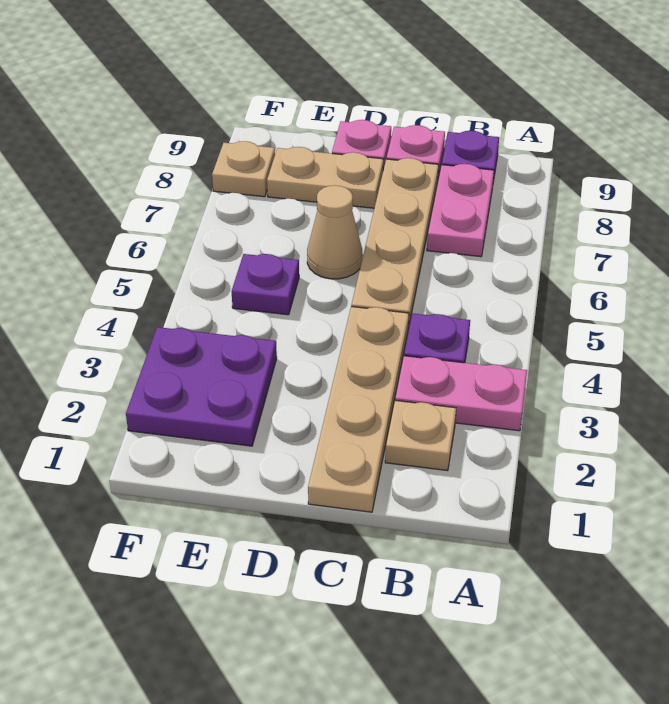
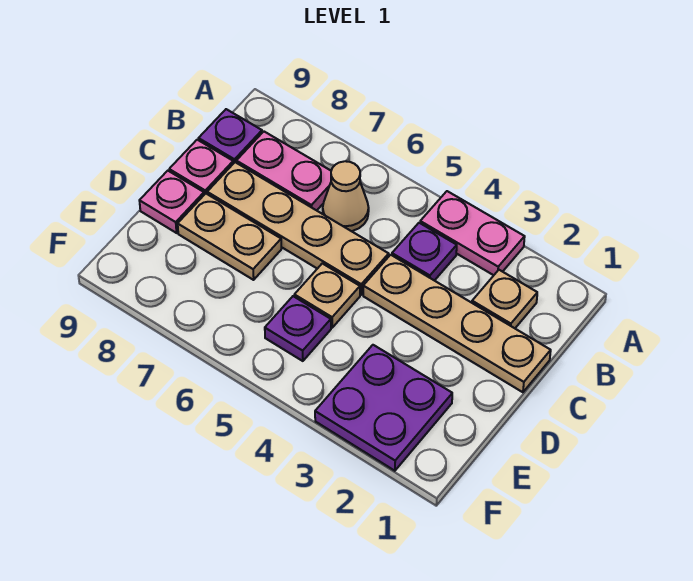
pink 1x2 plate [395,356,527,431] -> pink 1x2 plate turned to [420,191,525,275]
tan 1x1 cone [307,185,362,279] -> tan 1x1 cone moved to [323,161,369,231]
tan 1x2 plate [267,147,383,208] -> tan 1x2 plate turned to [178,194,281,280]
tan 1x1 plate [212,141,275,197] -> tan 1x1 plate moved to [294,263,360,328]

